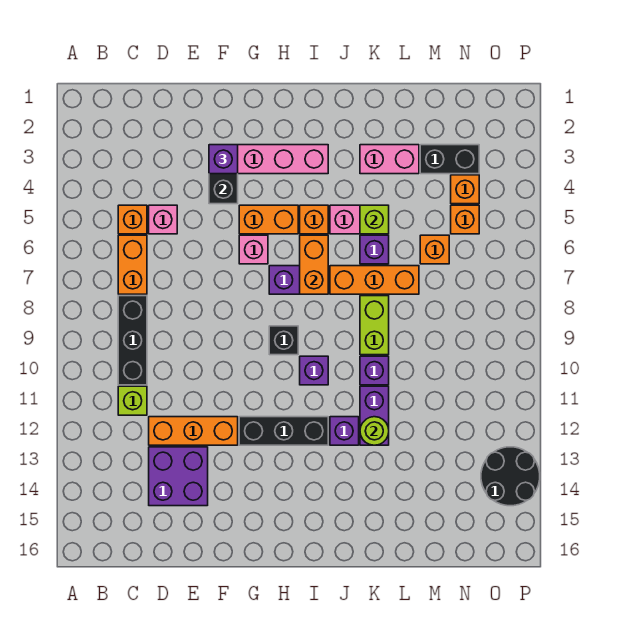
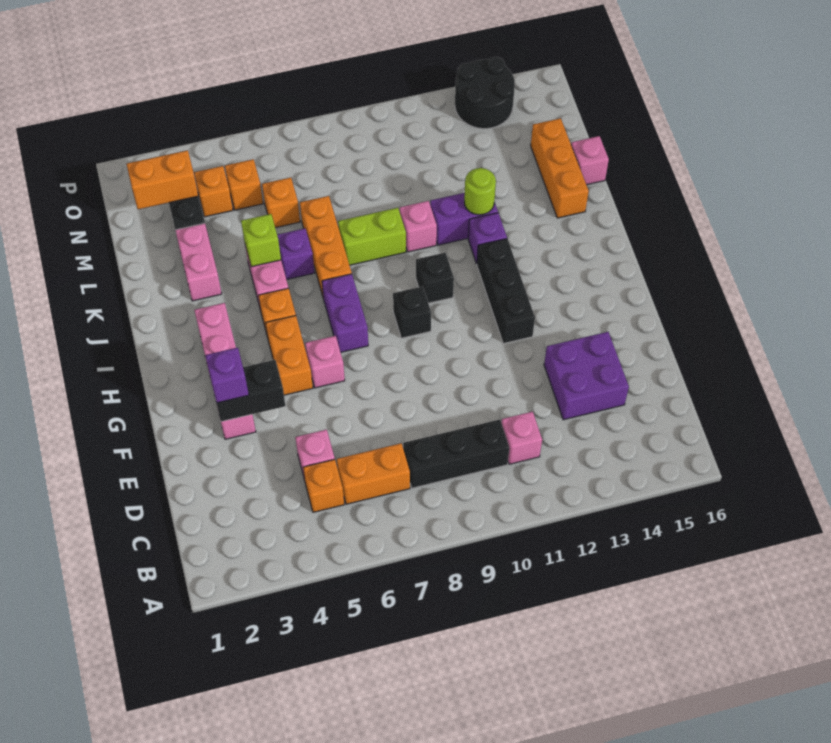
lime 1x1 brick [118,386,147,415] -> pink 1x1 brick [501,412,542,464]
orange 1x3 brick [149,417,238,445] -> orange 1x3 brick moved to [531,118,589,218]
orange 1x2 brick [300,235,328,294] -> orange 1x2 brick moved to [127,150,198,209]
purple 1x1 brick [300,356,328,385] -> black 1x1 brick [416,253,454,303]
purple 1x1 brick [360,356,389,385] -> pink 1x1 brick [400,201,437,252]
none -> pink 1x1 brick [571,136,609,185]

